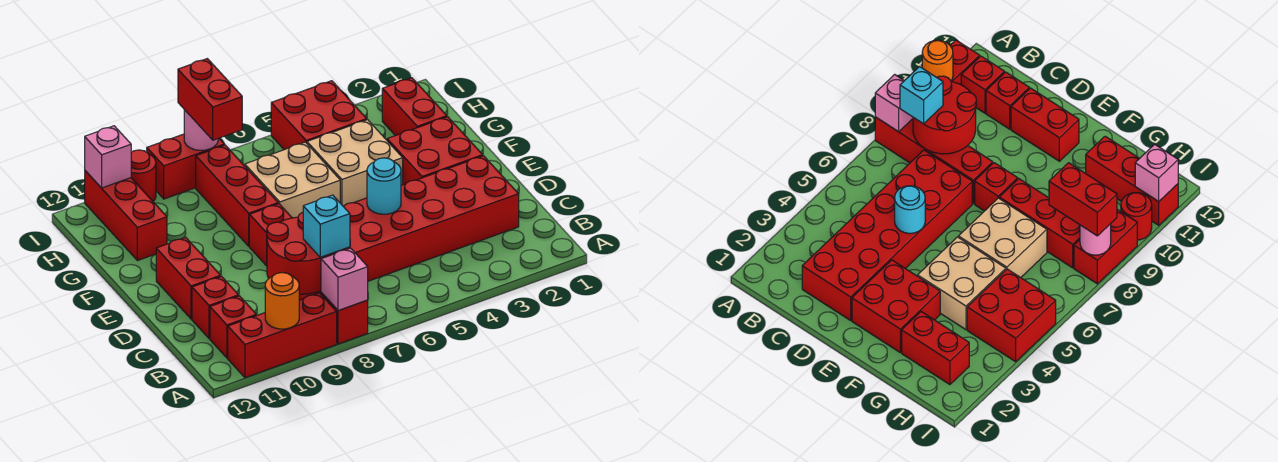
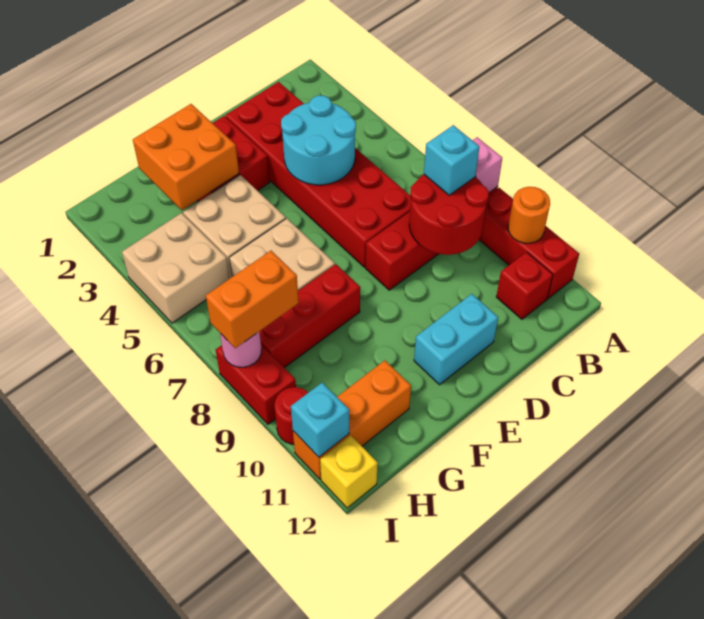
red 1x1 brick [192,276,239,339] -> none
cyan 1x1 round brick [367,158,401,214] -> cyan 2x2 round brick [281,95,356,185]
red 1x2 brick [156,237,221,319] -> cyan 1x2 brick [414,294,498,385]
red 1x1 brick [249,204,292,266] -> none
none -> orange 2x2 brick [133,104,239,210]
red 1x2 brick [382,78,447,136] -> none
red 1x3 brick [85,171,167,261] -> orange 1x3 brick [293,360,411,479]
red 2x2 brick [271,81,367,150] -> tan 2x2 brick [122,213,230,323]
red 1x2 brick [178,59,242,140] -> orange 1x2 brick [206,251,299,348]
pink 1x1 brick [85,126,131,188] -> cyan 1x1 brick [291,383,349,457]
none -> yellow 1x1 brick [320,435,378,508]

